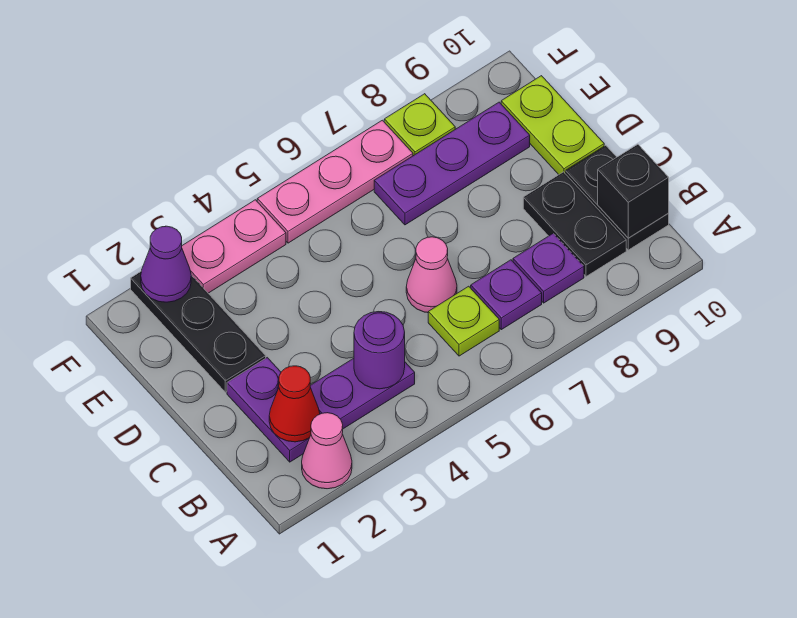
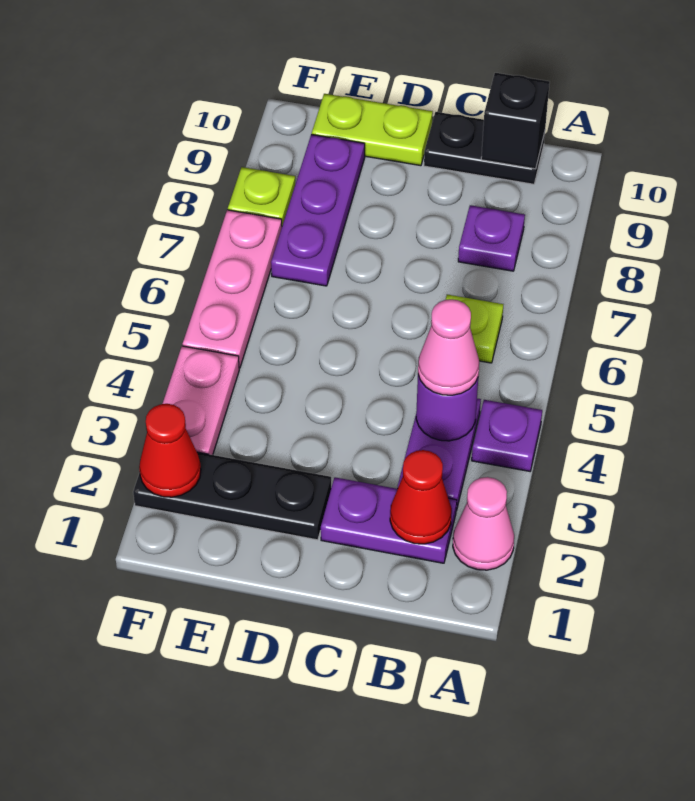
purple 1x1 plate [471,260,542,330] -> purple 1x1 plate moved to [472,400,542,471]
black 1x2 plate [523,172,626,276] -> none
pink 1x1 cone [406,237,457,313] -> pink 1x1 cone moved to [418,299,479,395]
purple 1x1 cone [141,226,191,302] -> red 1x1 cone [139,404,201,497]

